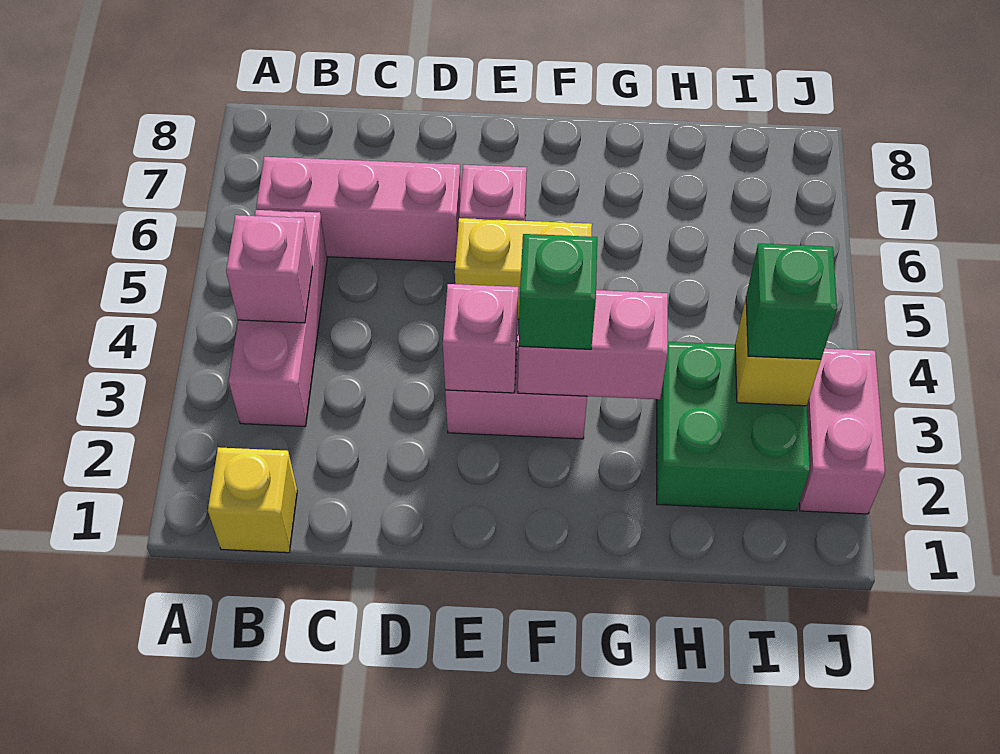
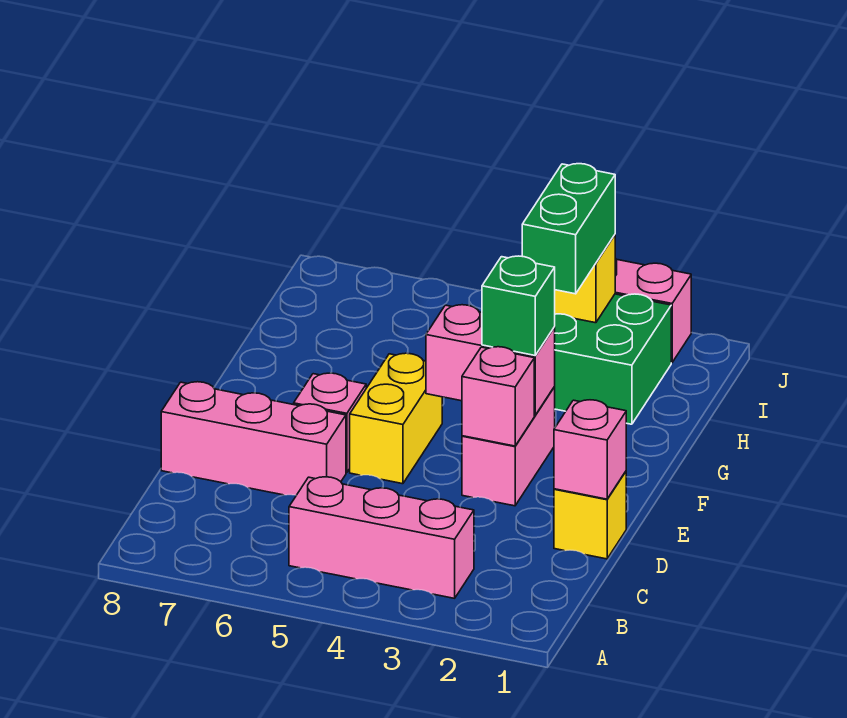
yellow 1x1 brick [208,447,297,553] -> yellow 1x1 brick moved to [554,472,626,559]
pink 1x1 brick [226,215,313,323] -> pink 1x1 brick moved to [554,400,626,499]
pink 1x3 brick [256,157,461,262] -> pink 1x3 brick turned to [161,382,346,495]
pink 1x2 brick [518,290,668,399] -> pink 1x2 brick turned to [426,305,555,415]
green 1x1 brick [746,244,837,359] -> green 1x2 brick [522,164,615,294]

